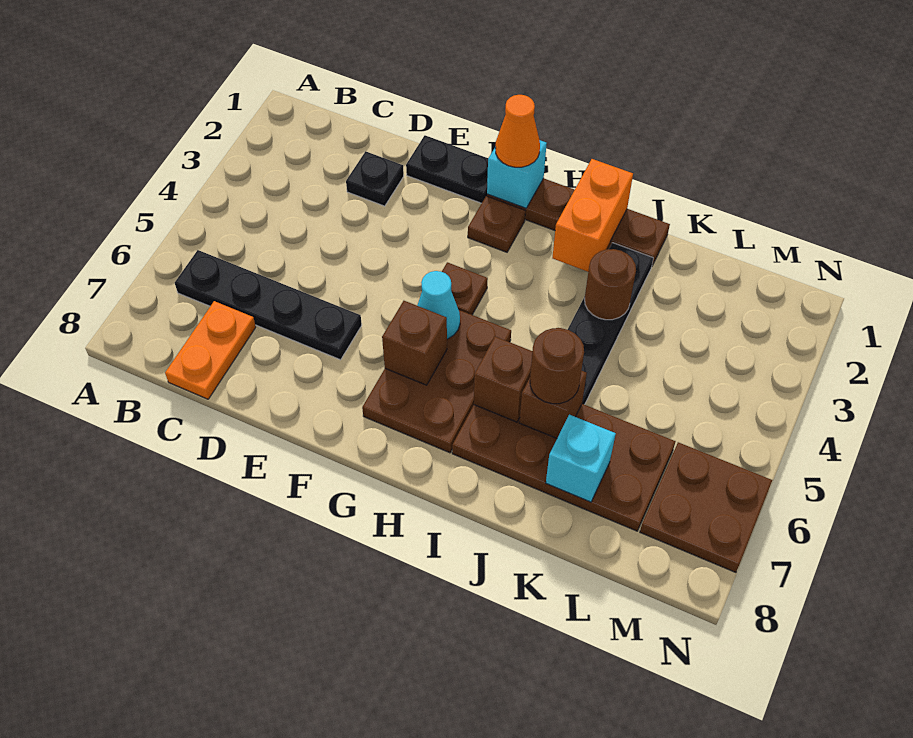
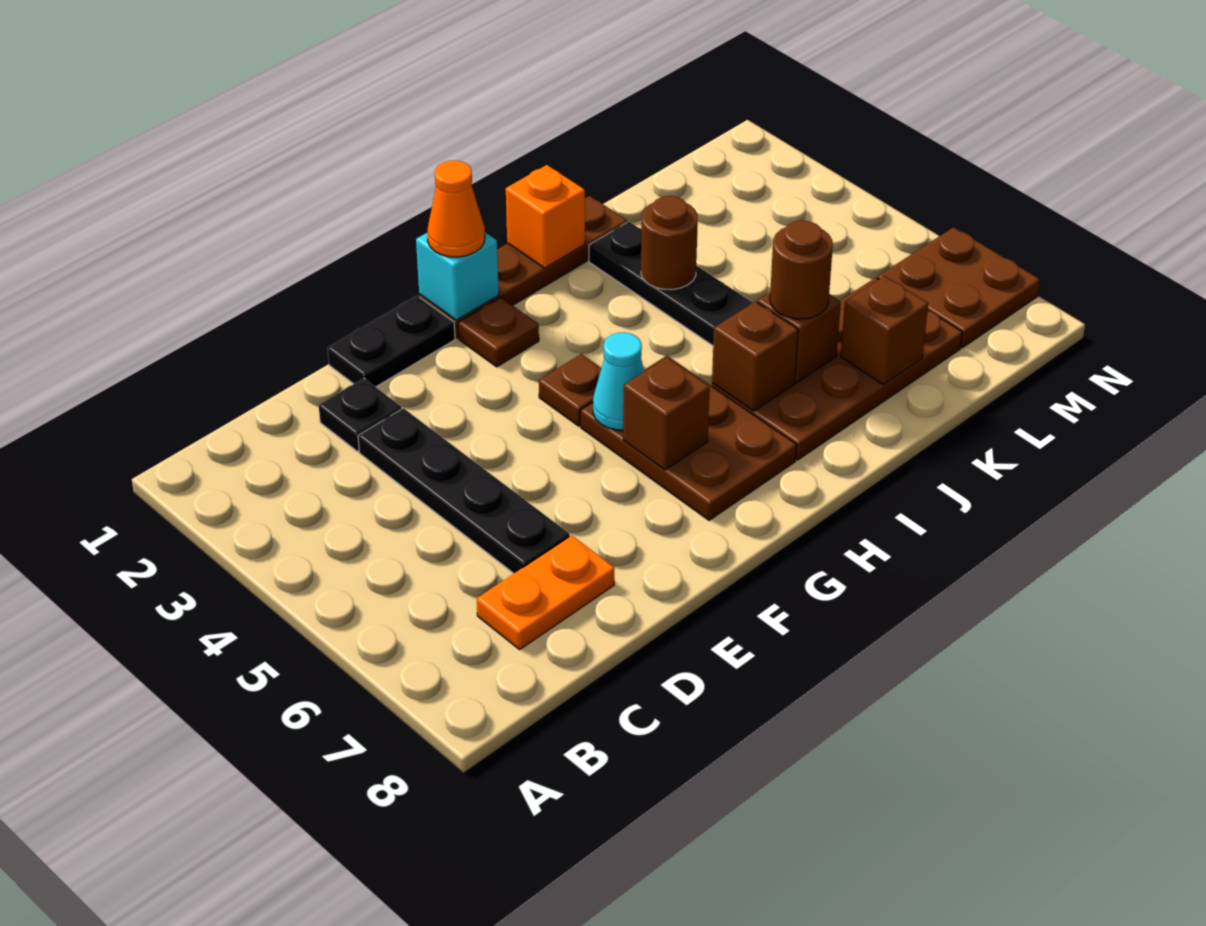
black 1x4 plate [175,250,362,360] -> black 1x4 plate turned to [358,408,570,573]
orange 1x2 plate [165,301,256,399] -> orange 1x2 plate turned to [477,536,614,650]
orange 1x2 brick [552,159,633,272] -> orange 1x1 brick [506,165,585,268]
cyan 1x1 brick [546,415,616,502] -> brown 1x1 brick [841,276,928,385]

